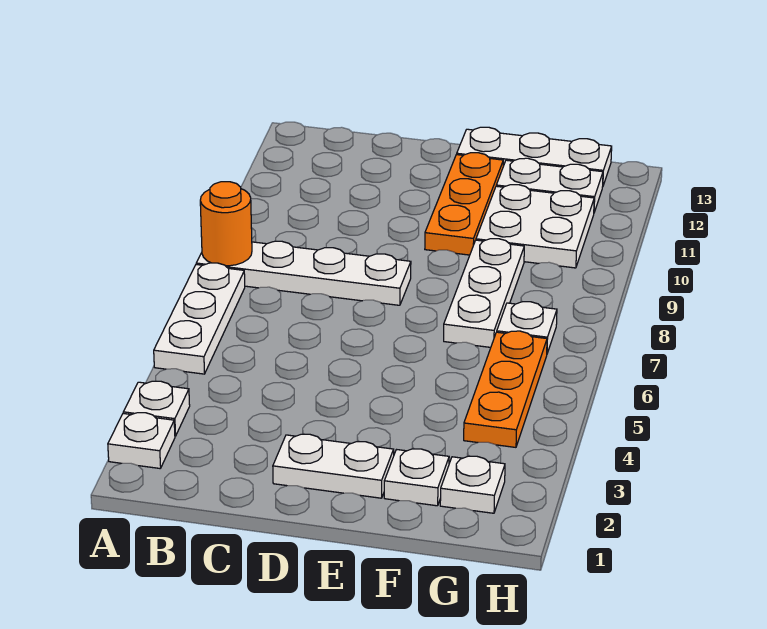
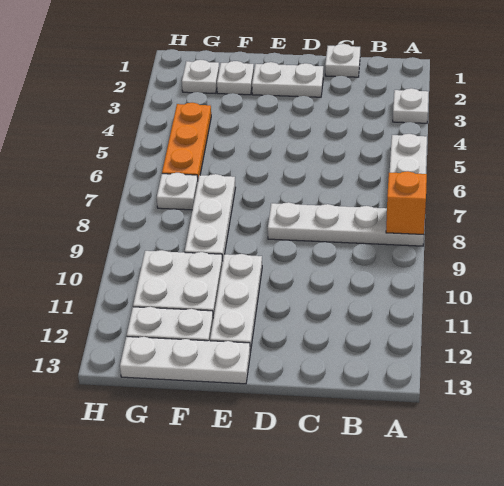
white 1x1 plate [108,413,175,468] -> white 1x1 plate moved to [325,44,360,77]
orange 1x1 round brick [200,182,252,266] -> orange 1x1 brick [386,171,427,234]
orange 1x3 plate [425,153,503,255] -> white 1x3 plate [210,254,262,351]

